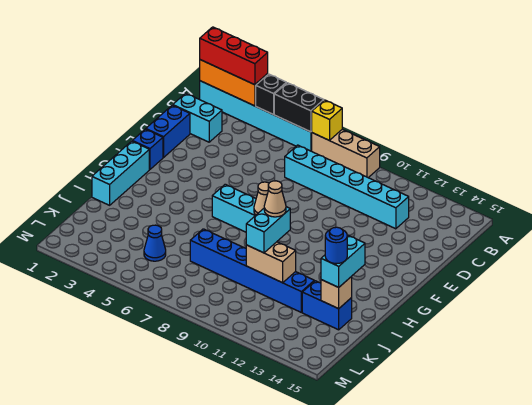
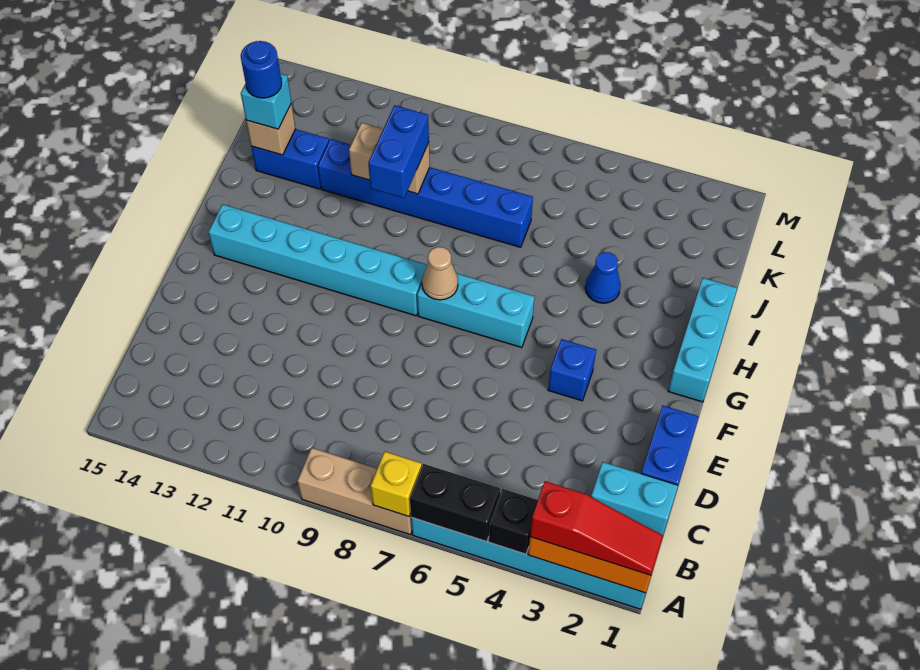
red 1x3 brick [200,27,268,85] -> red 1x3 slope [530,481,663,575]
cyan 1x6 brick [285,145,409,229] -> cyan 1x6 brick moved to [208,204,427,316]
blue 1x1 brick [133,129,163,169] -> blue 1x1 brick moved to [548,339,596,401]
cyan 1x2 brick [246,207,290,253] -> blue 1x2 brick [368,105,429,198]
tan 1x1 cone [264,181,286,217] -> none
cyan 1x2 brick [321,235,365,287] -> cyan 1x1 brick [241,73,291,129]
blue 1x1 cone [144,225,166,261] -> blue 1x1 cone moved to [585,252,621,303]

